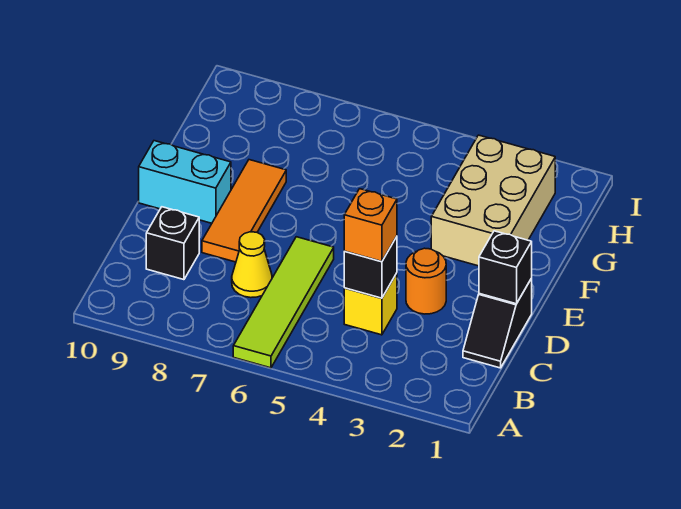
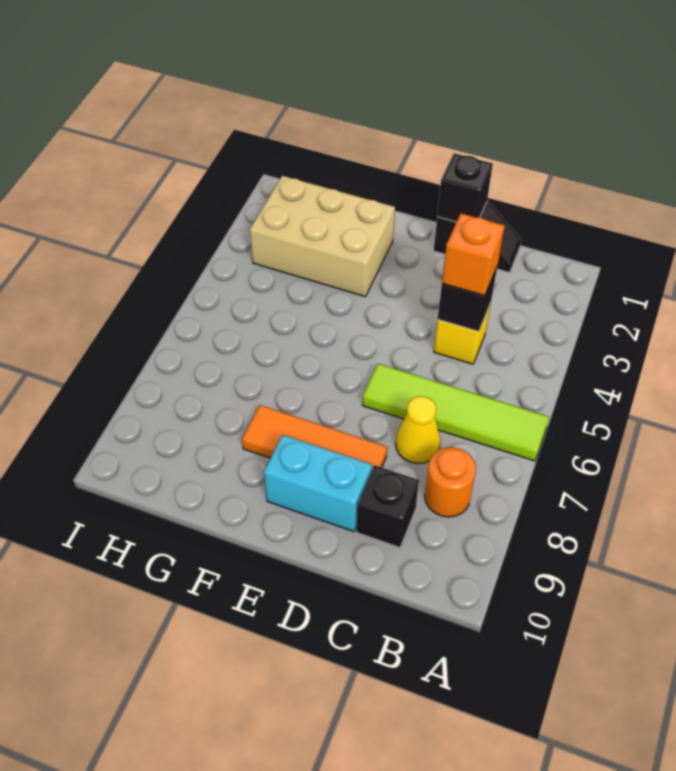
orange 1x1 round brick [406,248,446,314] -> orange 1x1 round brick moved to [425,447,476,517]
cyan 1x2 brick [139,141,231,223] -> cyan 1x2 brick turned to [264,435,372,532]

